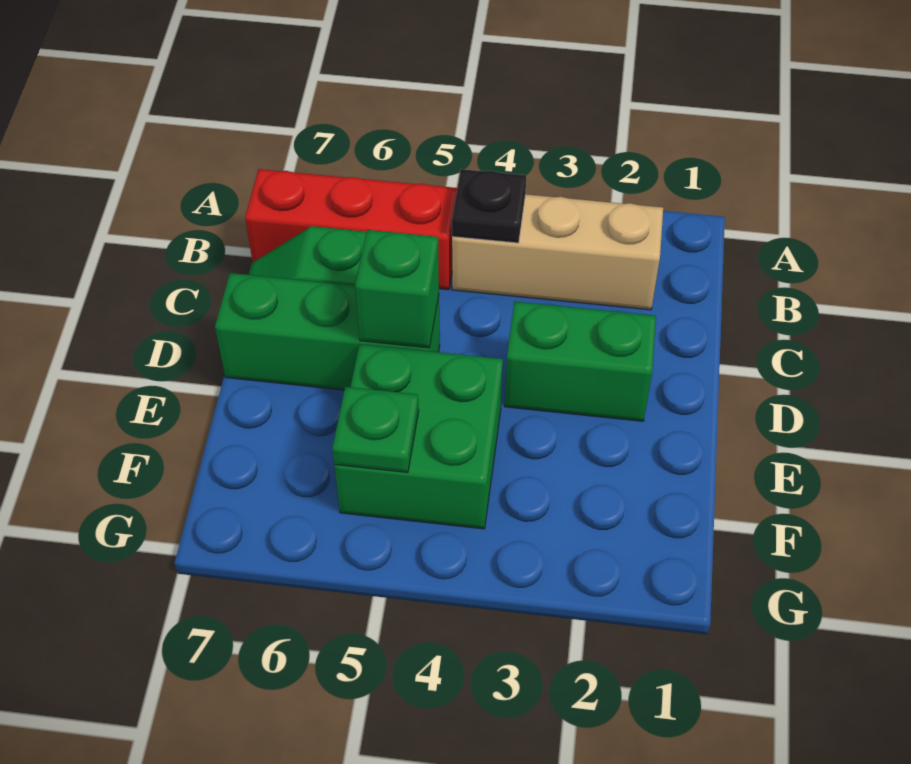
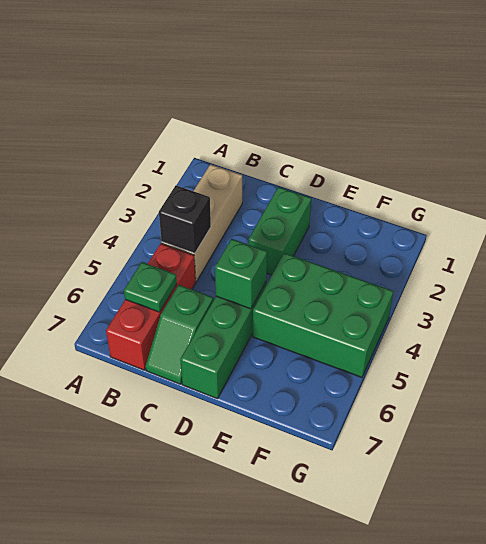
black 1x1 plate [452,169,526,243] -> black 1x1 brick [159,186,211,253]
green 2x2 brick [334,344,503,529] -> green 2x3 brick [253,253,393,377]
green 1x1 plate [332,387,419,473] -> green 1x1 plate moved to [124,262,177,312]

